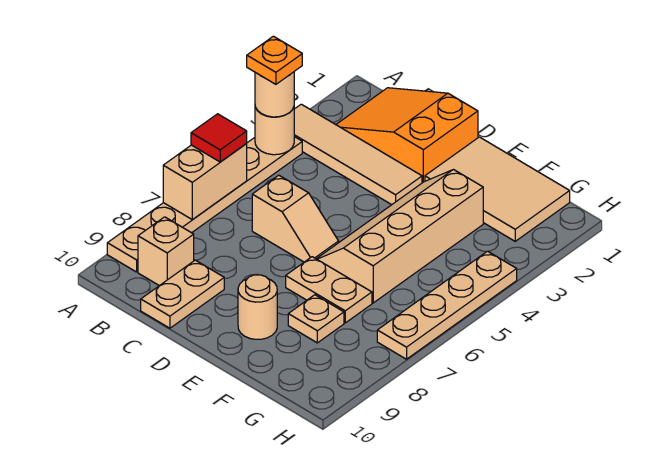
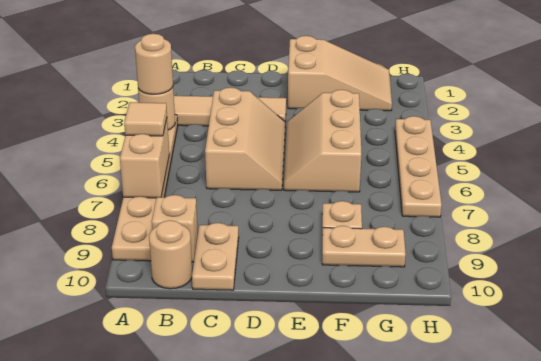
orange 1x1 plate [247,36,302,84] -> none
red 1x1 tile [191,114,247,162] -> tan 1x1 tile [124,102,167,136]
orange 2x3 slope [336,88,478,183] -> none
tan 1x2 slope [252,175,339,262] -> tan 2x3 slope [205,87,285,190]
tan 2x3 tile [425,137,570,241] -> tan 2x3 slope [288,36,392,111]
tan 2x4 slope [317,170,483,303] -> tan 2x3 slope [284,90,362,192]
tan 1x2 plate [286,257,372,323] -> tan 1x2 plate moved to [322,226,406,267]
tan 1x1 round brick [238,275,277,339] -> tan 1x1 round brick moved to [149,220,192,289]

